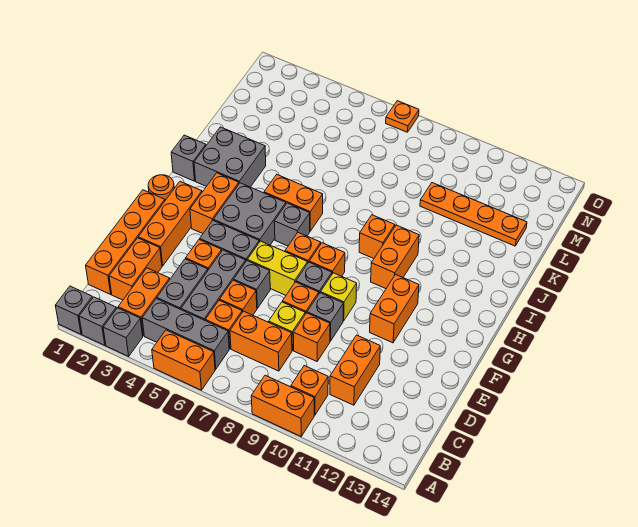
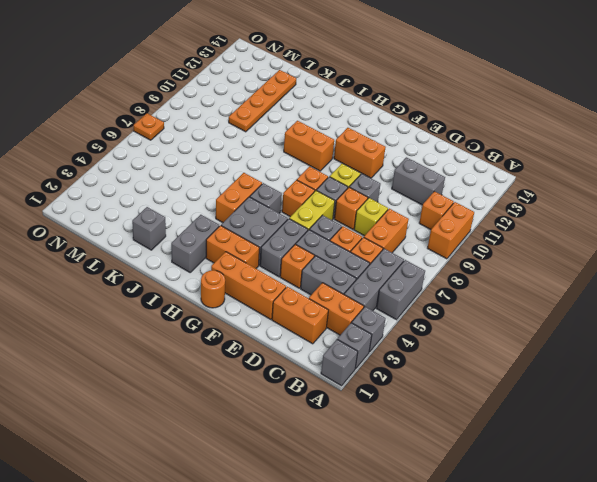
orange 1x2 brick [152,330,215,390] -> grey 1x2 brick [376,260,425,320]
orange 1x4 brick [86,190,165,294] -> none
orange 1x2 brick [330,335,380,405] -> grey 1x2 brick [392,157,445,205]
orange 1x1 brick [293,313,330,361] -> none
grey 1x1 brick [171,135,206,181] -> grey 1x1 brick moved to [132,207,166,250]
grey 2x2 brick [194,127,266,187] -> grey 1x2 brick [171,215,219,272]
orange 1x1 brick [359,215,395,259] -> none

